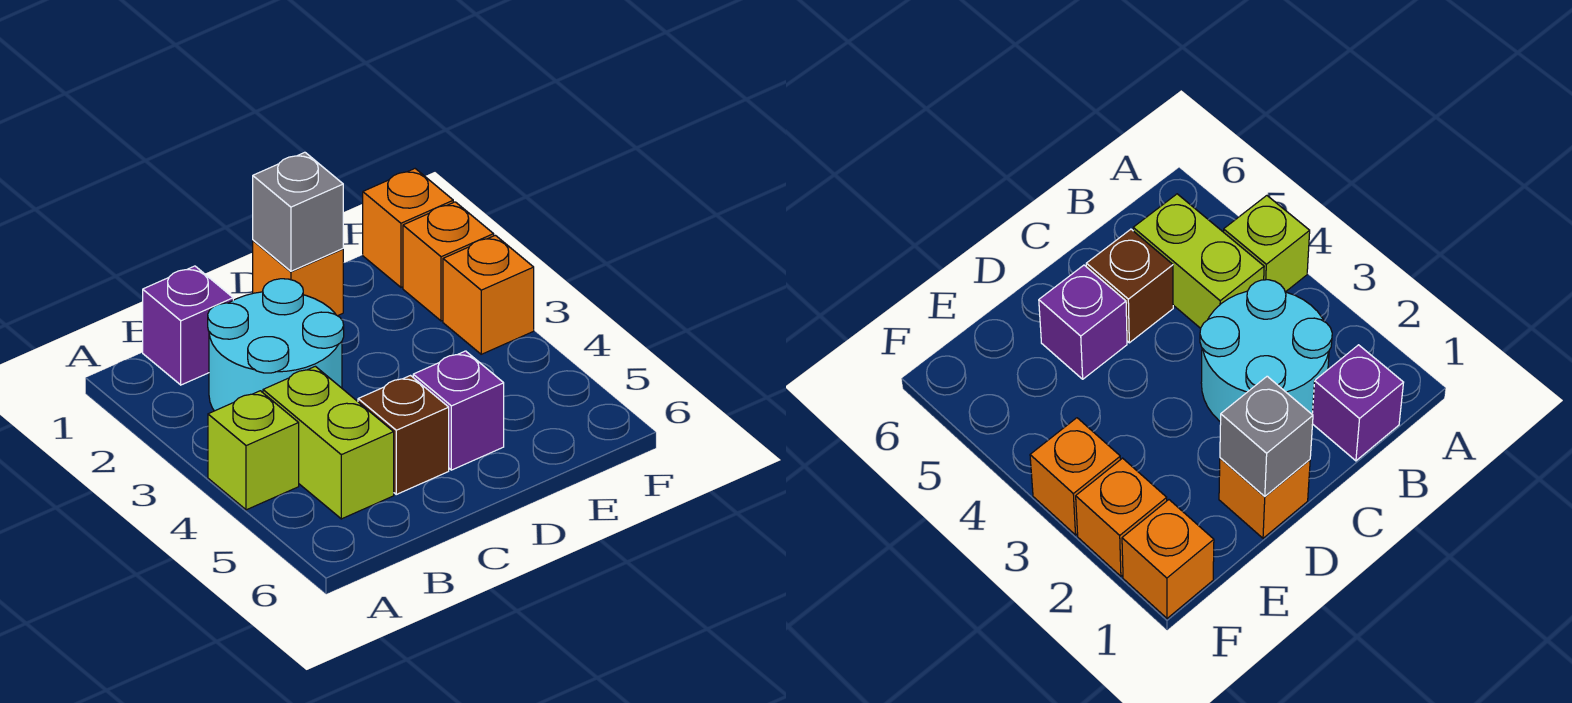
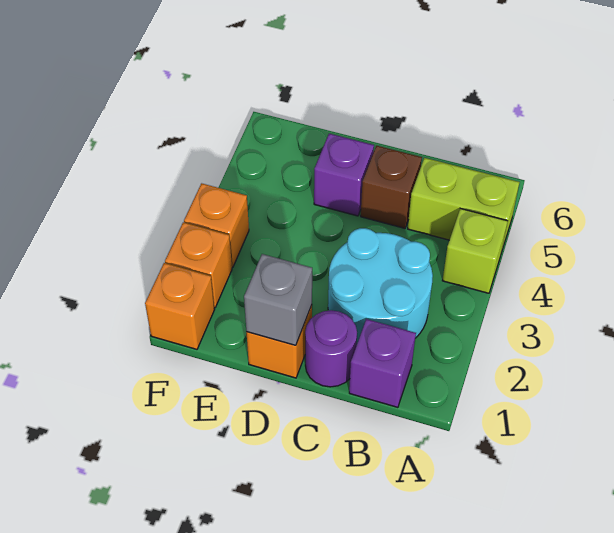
lime 1x2 brick [263,366,394,519] -> lime 1x2 brick turned to [408,158,520,250]
none -> purple 1x1 round brick [305,310,357,387]

